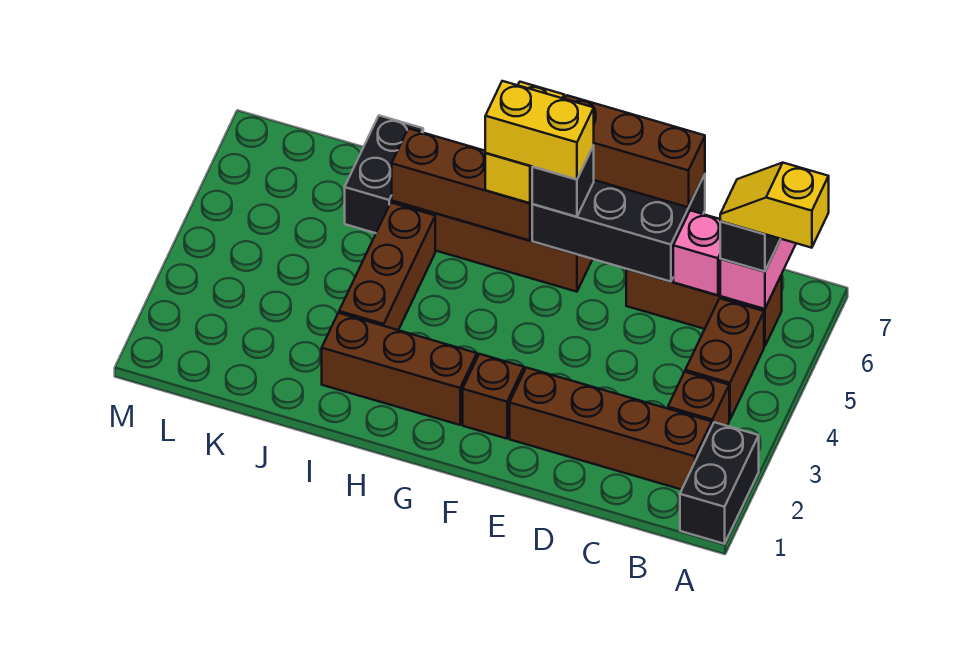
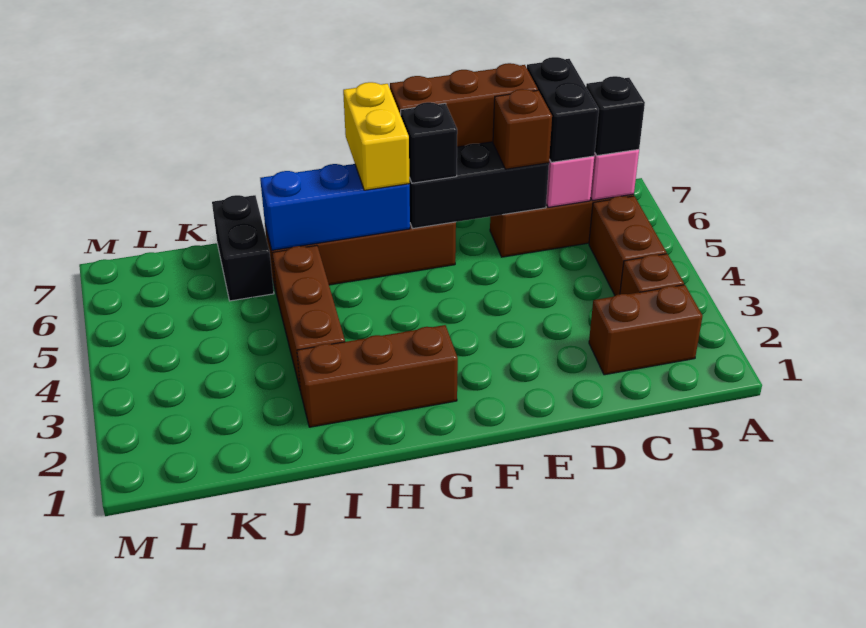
black 1x2 brick [680,422,759,544] -> black 1x2 brick moved to [527,57,599,162]
yellow 1x2 slope [720,163,829,248] -> none
brown 1x4 brick [510,368,712,490] -> brown 1x2 brick [589,285,702,375]
brown 1x1 brick [463,354,524,439] -> brown 1x1 brick moved to [493,89,552,169]
yellow 1x2 brick [485,81,594,179] -> none
brown 1x3 brick [392,128,532,241] -> blue 1x3 brick [260,164,410,250]

